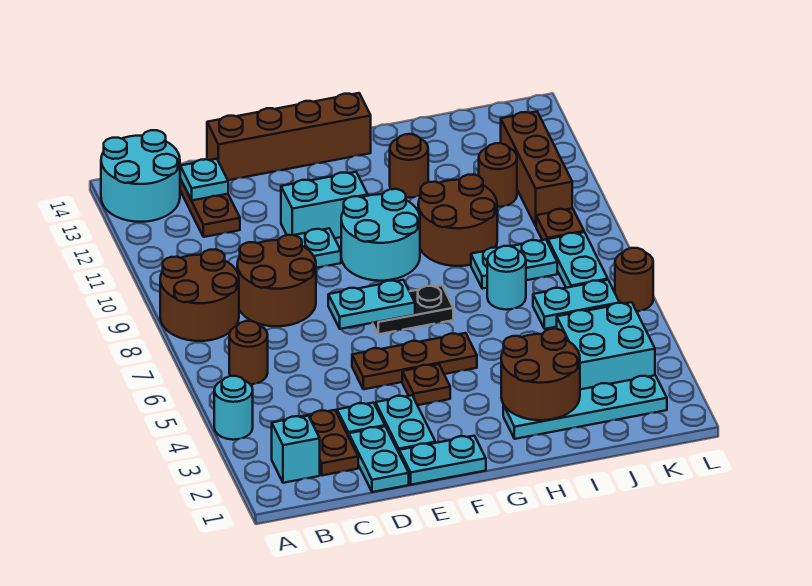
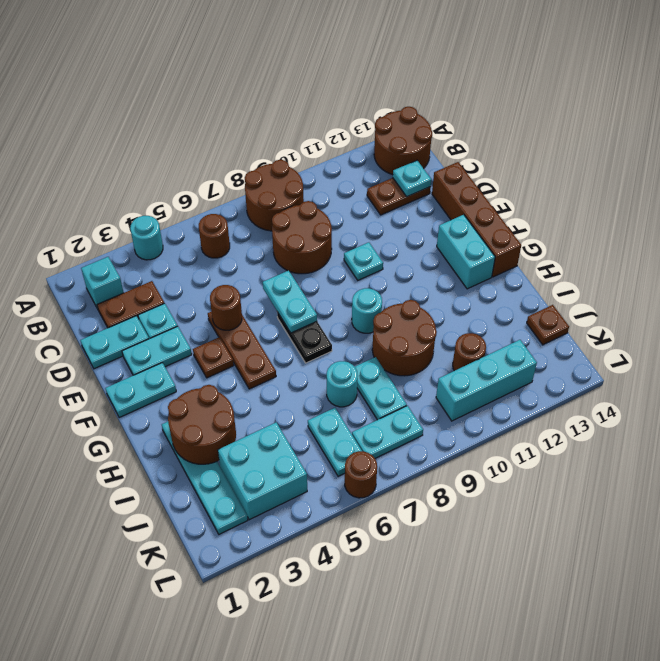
cyan 2x2 round brick [101,130,180,222] -> brown 2x2 round brick [374,107,432,175]
cyan 1x2 plate [399,436,486,485] -> cyan 1x2 plate turned to [105,363,176,418]
cyan 1x2 brick [281,172,368,238] -> cyan 1x2 brick moved to [437,215,495,289]
cyan 2x2 round brick [341,189,420,281] -> cyan 1x1 round brick [352,288,382,333]
brown 1x1 round brick [390,134,428,198] -> brown 1x1 round brick moved to [210,285,242,330]
brown 1x1 plate [536,208,584,242] -> brown 1x1 plate moved to [527,305,569,345]
brown 1x3 brick [501,112,572,226] -> cyan 1x3 brick [436,340,537,421]

